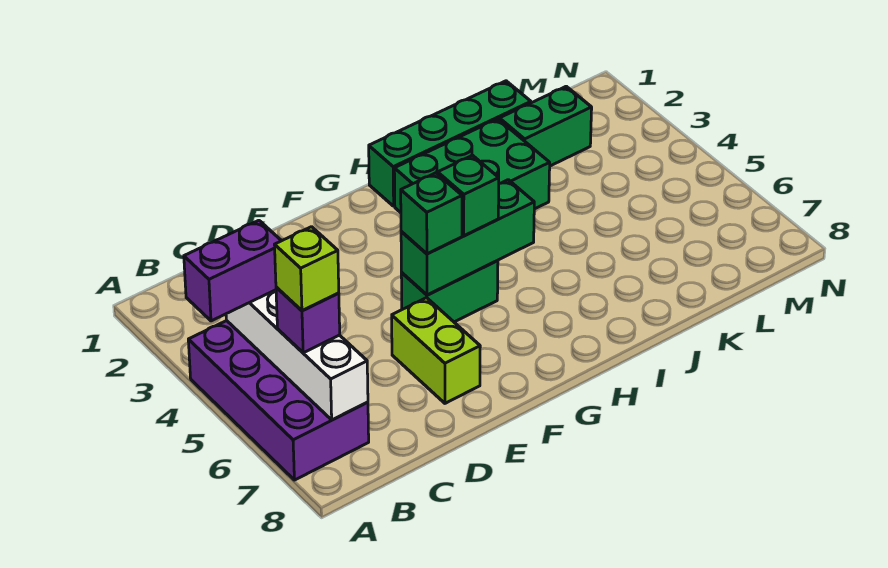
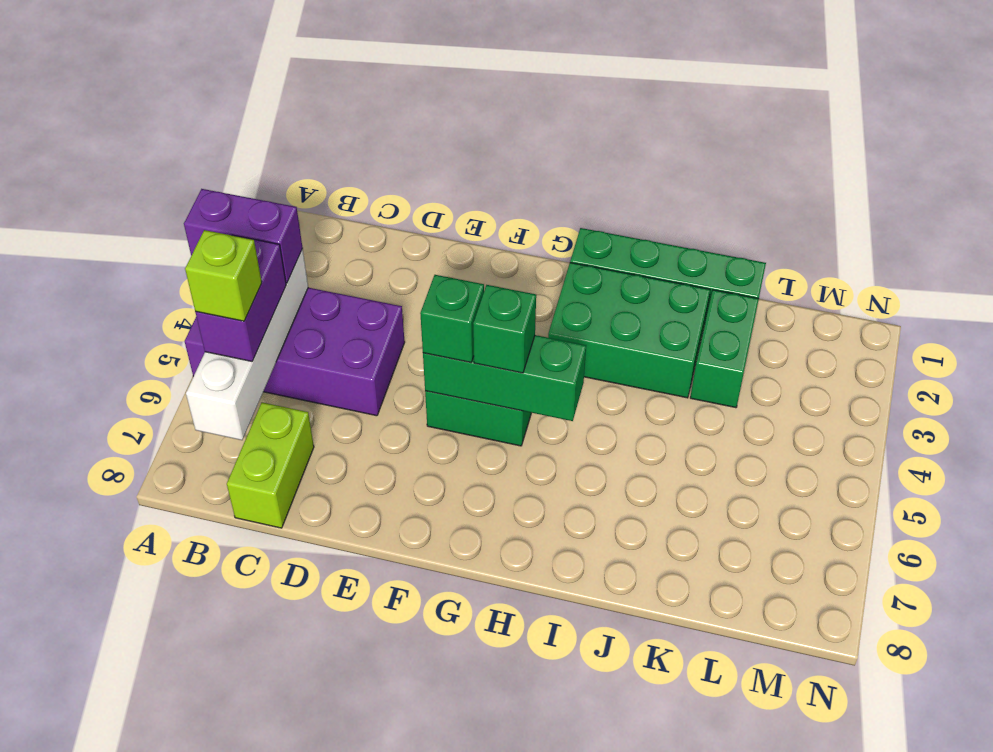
purple 2x4 brick [188,321,369,480] -> purple 2x4 brick turned to [185,288,405,416]
purple 1x1 brick [276,287,340,353] -> purple 1x2 brick [195,235,286,361]
lime 1x2 brick [392,298,480,403] -> lime 1x2 brick moved to [227,402,314,528]
green 1x2 brick [499,86,592,166] -> green 1x2 brick turned to [690,290,759,408]

